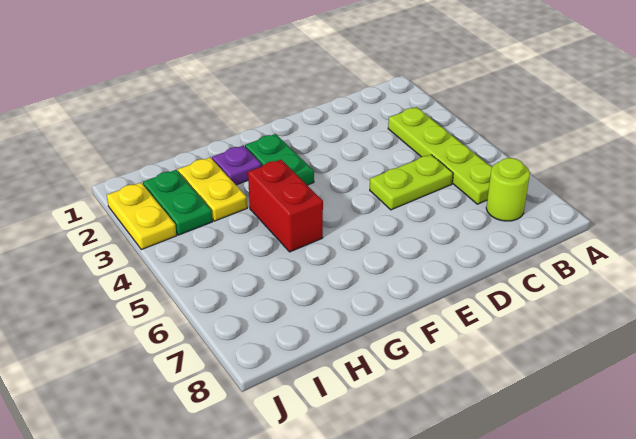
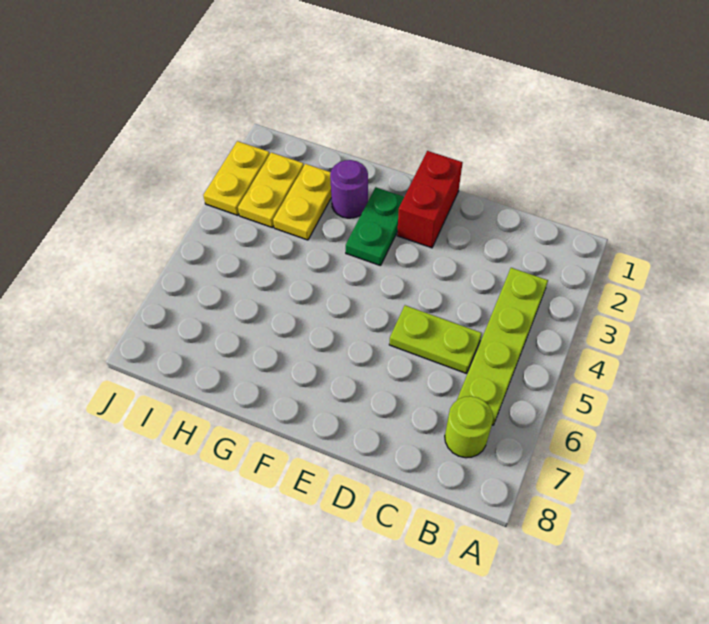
purple 1x1 plate [212,146,261,185] -> purple 1x1 round brick [330,160,368,218]
red 1x2 brick [248,160,323,252] -> red 1x2 brick moved to [397,151,463,248]
green 1x2 plate [143,170,212,235] -> yellow 1x2 plate [238,152,304,228]

